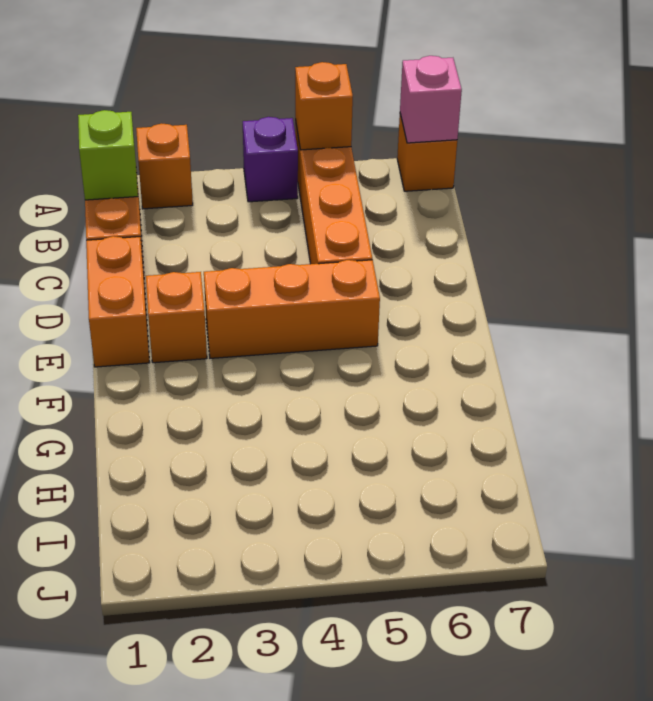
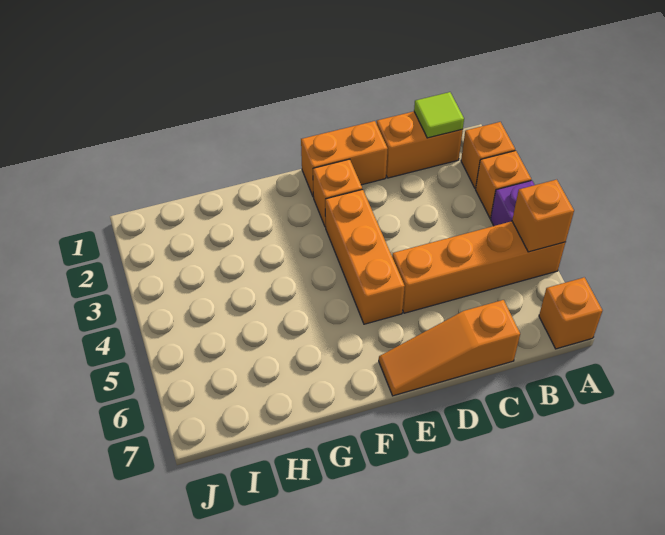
none -> orange 1x1 brick [476,151,531,218]
pink 1x1 brick [400,56,462,143] -> none
lime 1x1 brick [78,110,138,200] -> lime 1x1 tile [414,92,464,138]
none -> orange 1x3 slope [379,300,520,396]

